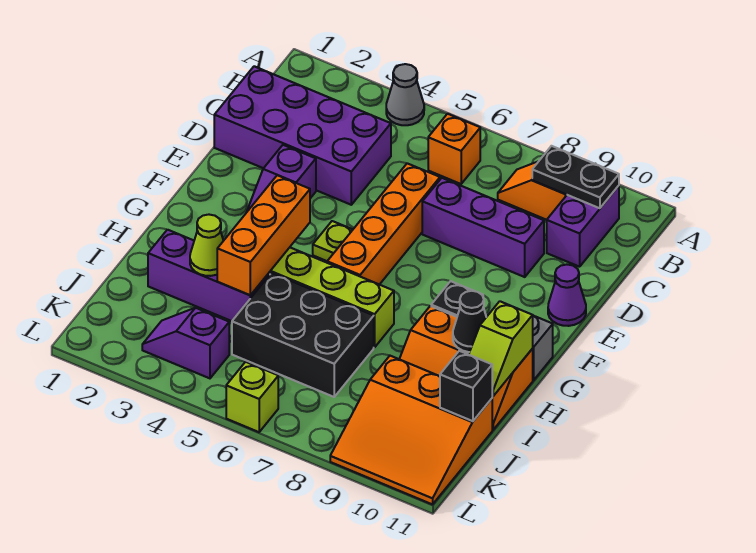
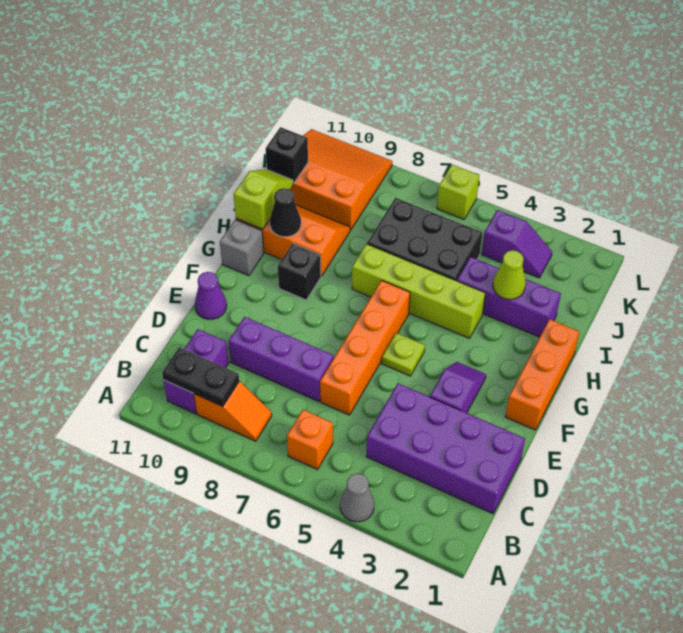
orange 1x3 brick [217,175,310,295] -> orange 1x3 brick moved to [505,319,579,430]

